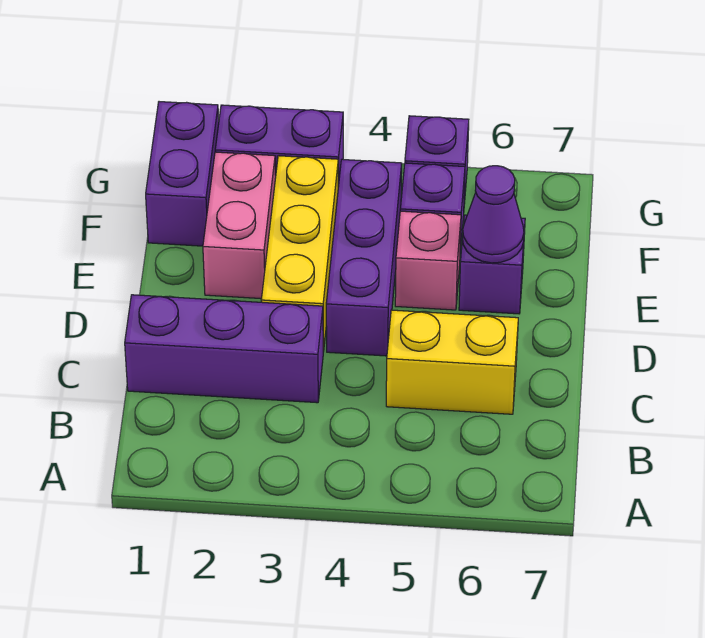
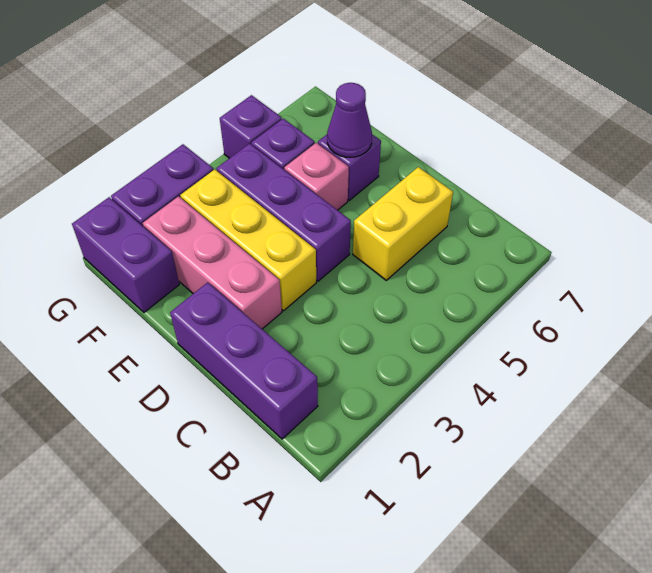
purple 1x3 brick [125,295,323,403] -> purple 1x3 brick turned to [170,282,318,439]
pink 1x2 brick [203,152,276,299] -> pink 1x3 brick [143,196,282,329]

